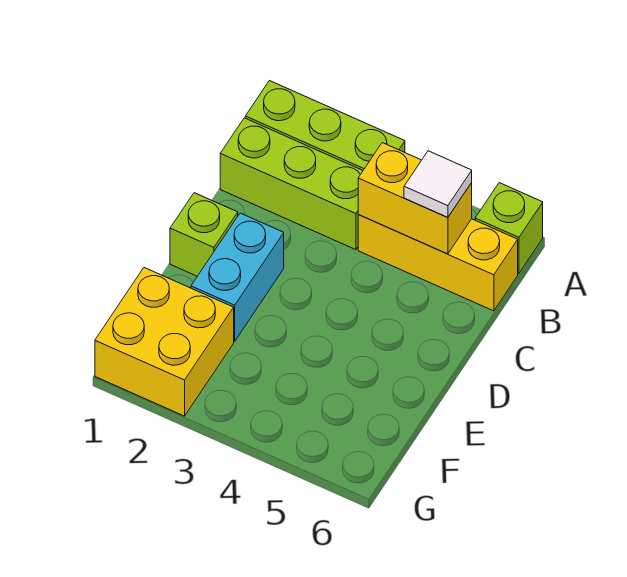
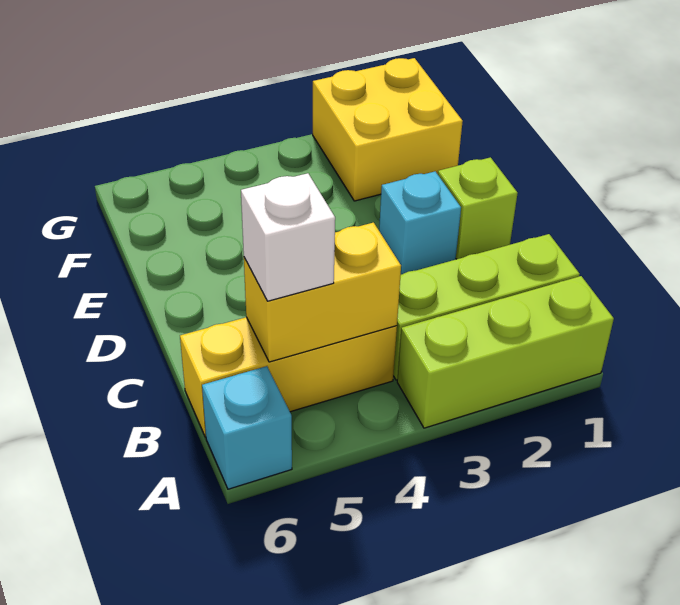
lime 1x1 brick [475,183,543,274] -> cyan 1x1 brick [202,366,292,489]
white 1x1 tile [404,151,472,218] -> white 1x1 brick [241,173,335,301]
cyan 1x2 brick [191,213,284,341] -> cyan 1x1 brick [379,171,461,274]

